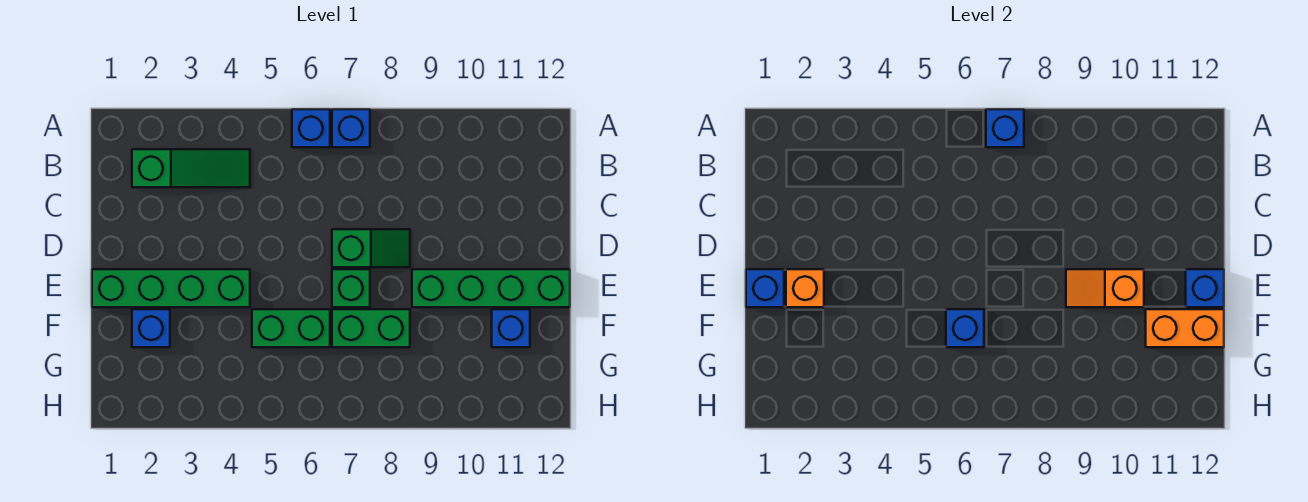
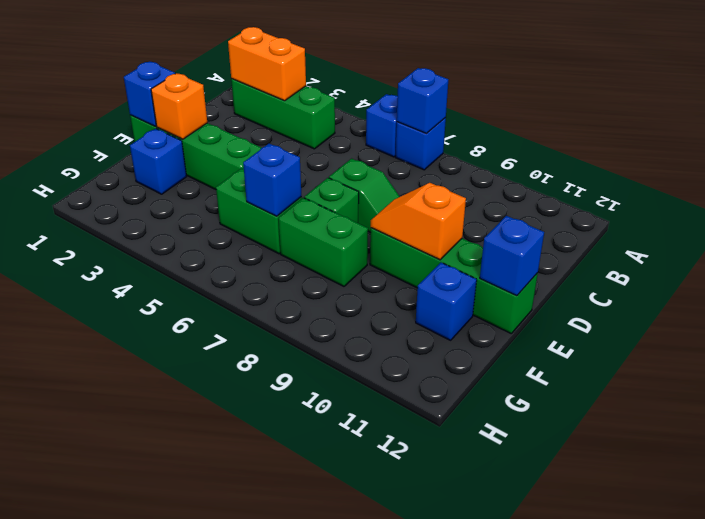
green 1x3 slope [132,149,250,187] -> green 1x3 brick [231,79,335,149]
orange 1x2 brick [1146,309,1224,347] -> orange 1x2 brick moved to [228,27,306,101]

